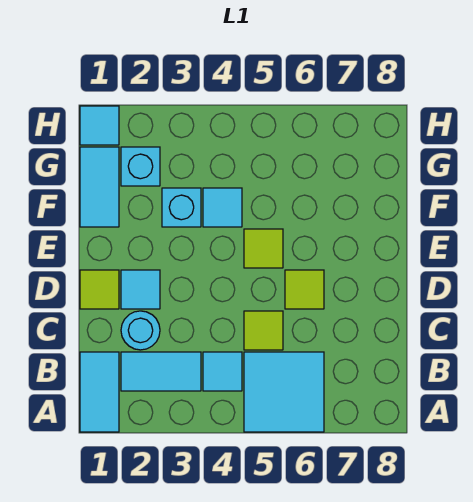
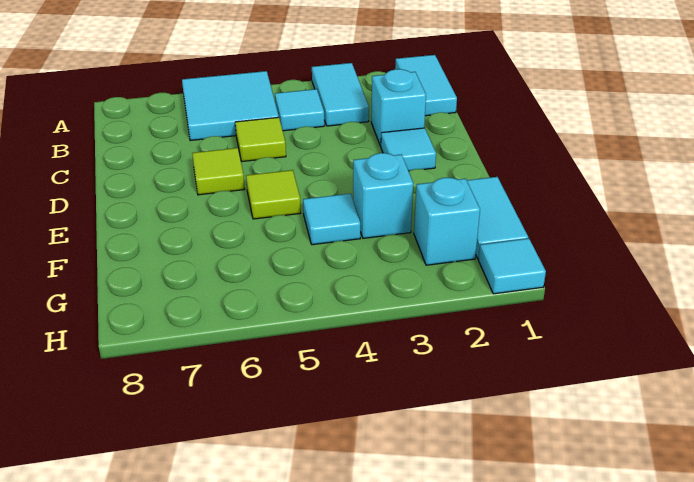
cyan 1x2 tile [121,352,201,391] -> cyan 1x2 tile turned to [312,63,369,126]
cyan 1x1 round brick [121,311,160,350] -> cyan 1x1 brick [371,69,426,146]
lime 1x1 tile [80,270,119,309] -> none

